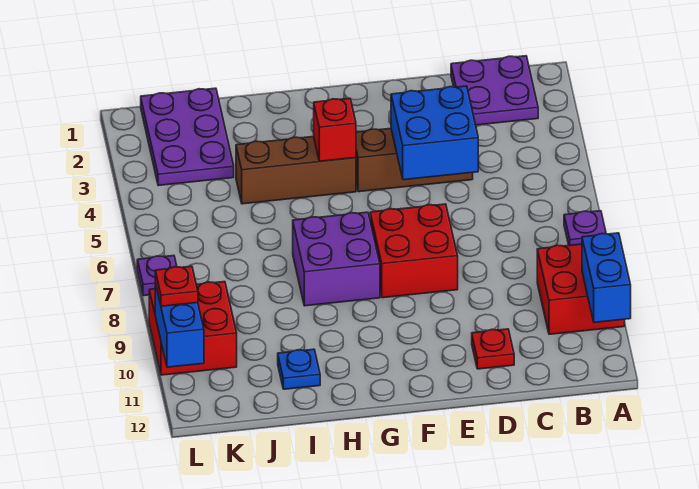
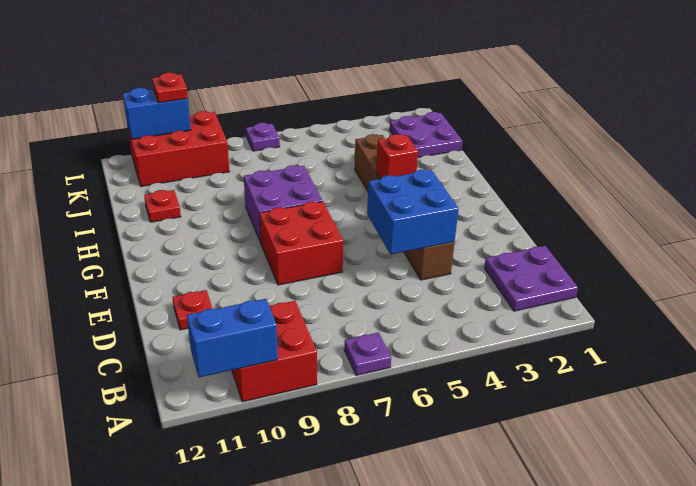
blue 1x1 plate [278,349,320,389] -> red 1x1 plate [144,190,181,222]
purple 2x3 plate [141,88,234,186] -> purple 2x2 plate [390,112,463,157]
red 2x2 brick [149,282,237,375] -> red 2x3 brick [128,111,230,186]

